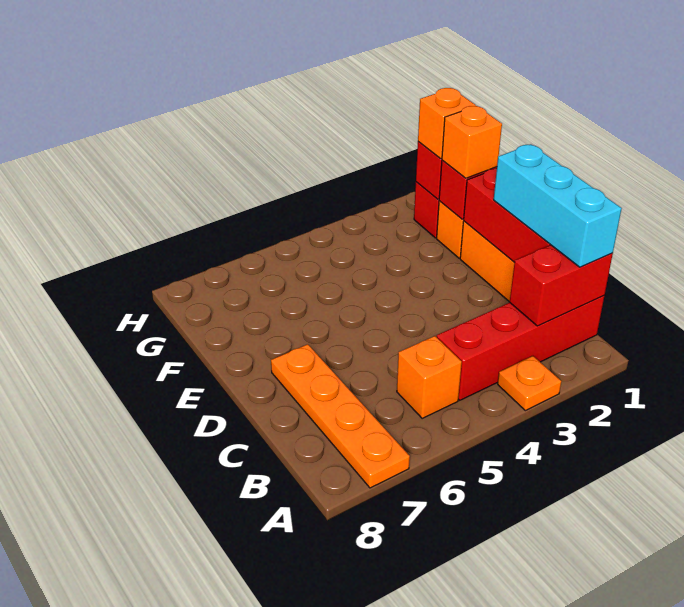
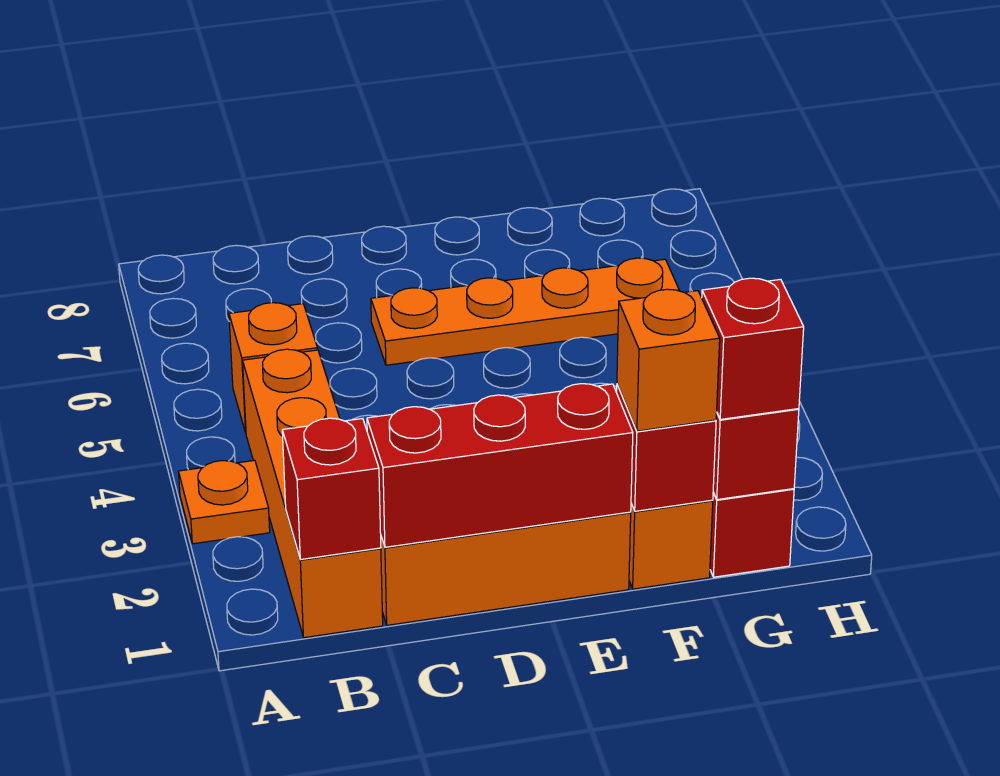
orange 1x4 plate [271,344,410,488] -> orange 1x4 plate moved to [371,258,679,365]
red 1x4 brick [437,296,604,400] -> orange 1x4 brick [243,349,383,638]
red 1x2 brick [510,245,613,326] -> red 1x1 brick [282,418,381,560]
cyan 1x3 brick [494,144,622,267] -> none
orange 1x1 brick [418,88,476,159] -> red 1x1 brick [702,278,804,419]

